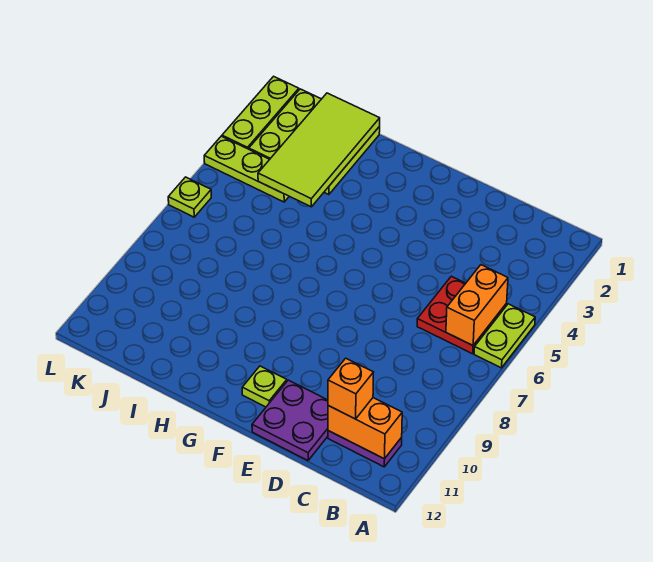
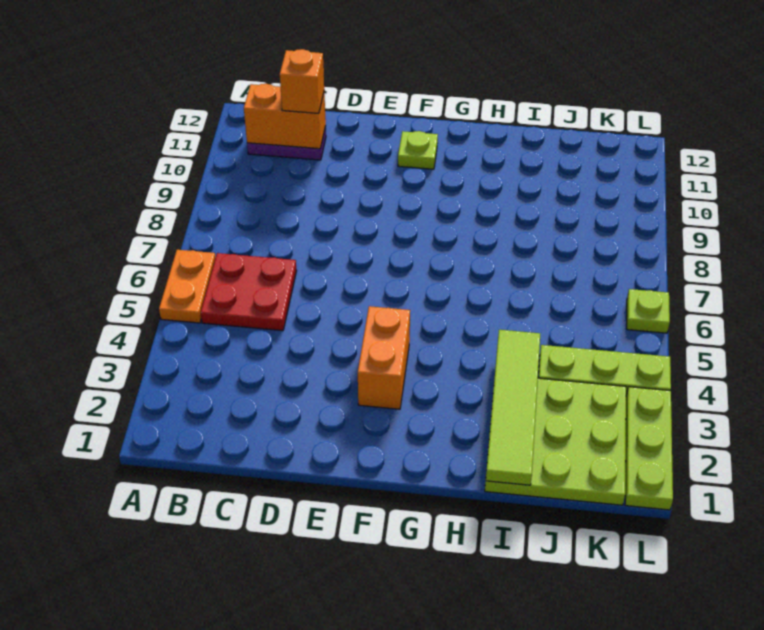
lime 1x2 plate [474,304,535,368] -> orange 1x2 plate [159,250,216,323]
orange 1x2 brick [446,265,508,345] -> orange 1x2 brick moved to [358,306,410,409]
purple 2x2 plate [252,380,328,460] -> none
lime 2x4 tile [258,93,380,207] -> lime 1x4 tile [486,330,540,485]

